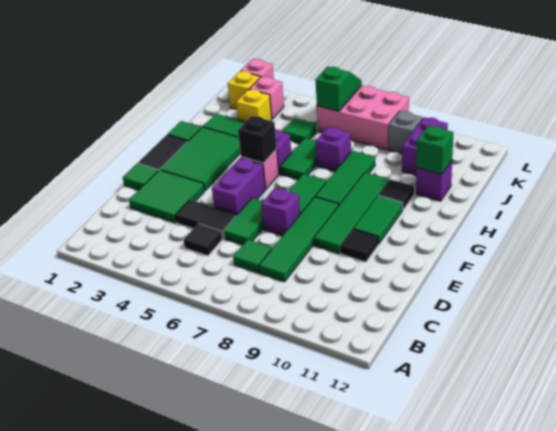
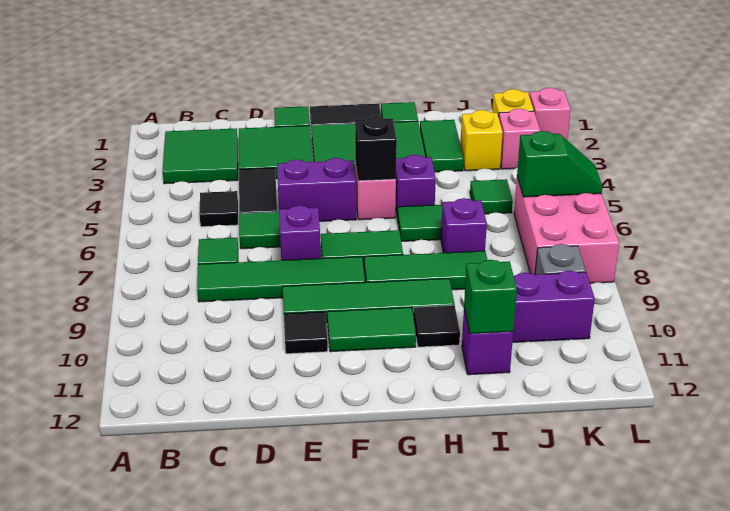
none -> green 2x2 tile [163,129,238,184]

